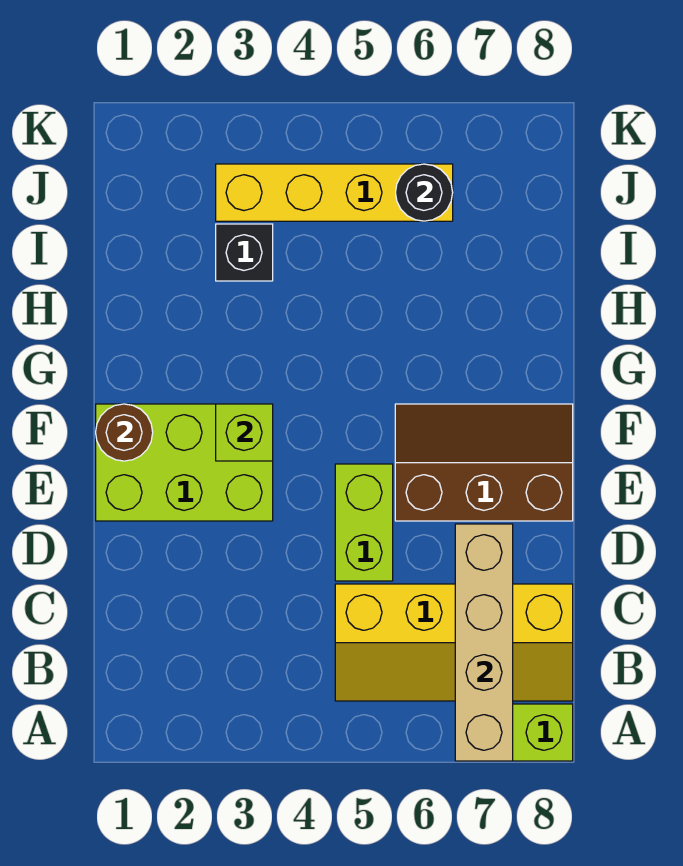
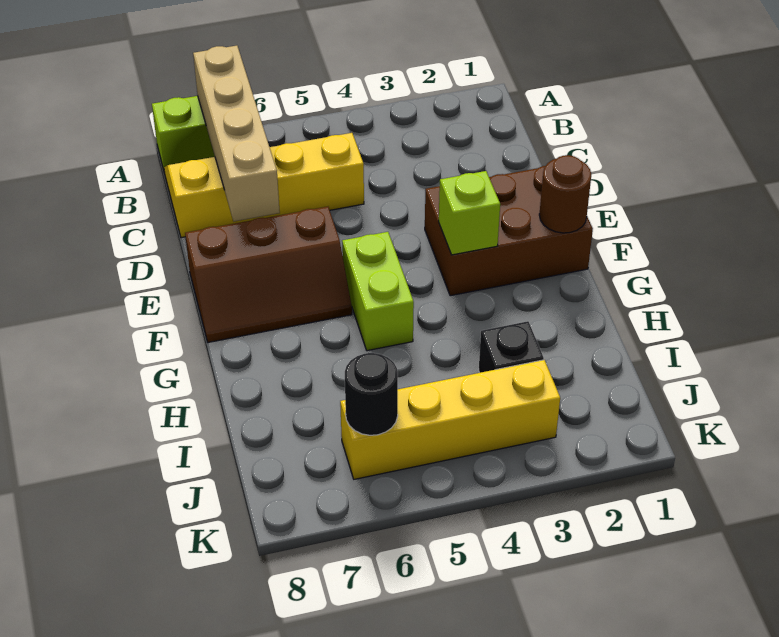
lime 1x2 brick [335,464,393,581] -> lime 1x2 brick moved to [342,232,414,351]
lime 2x3 brick [96,404,273,521] -> brown 2x3 brick [425,166,593,296]

